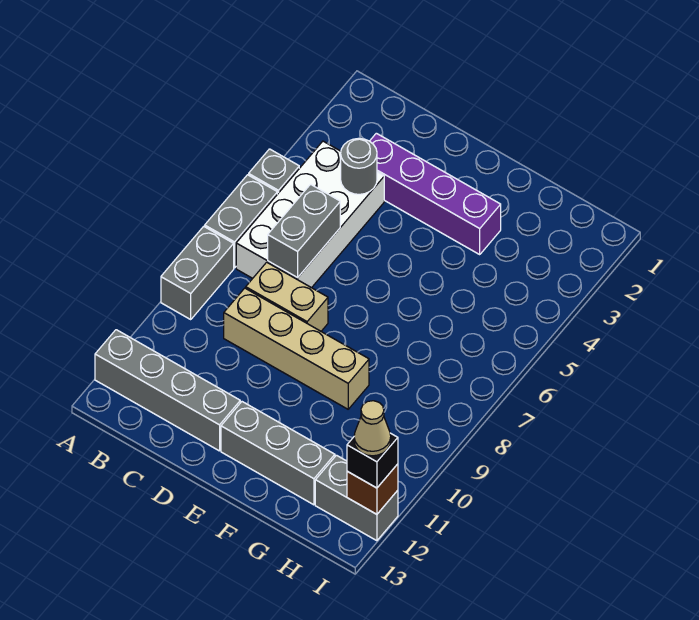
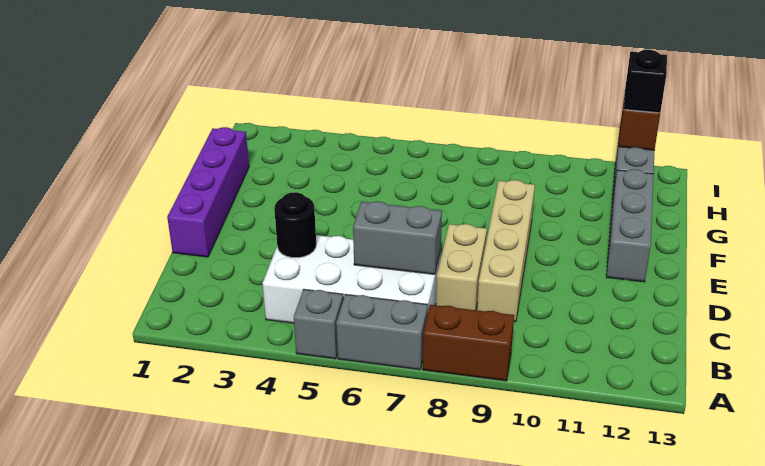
grey 1x2 brick [161,226,234,319] -> brown 1x2 brick [423,305,514,381]
grey 1x4 brick [95,330,240,451] -> none
purple 1x4 brick [370,133,501,254] -> purple 1x4 brick moved to [167,127,249,257]
grey 1x1 round brick [341,138,377,194] -> black 1x1 round brick [274,192,316,258]
tan 1x1 cone [354,401,391,456] -> none

